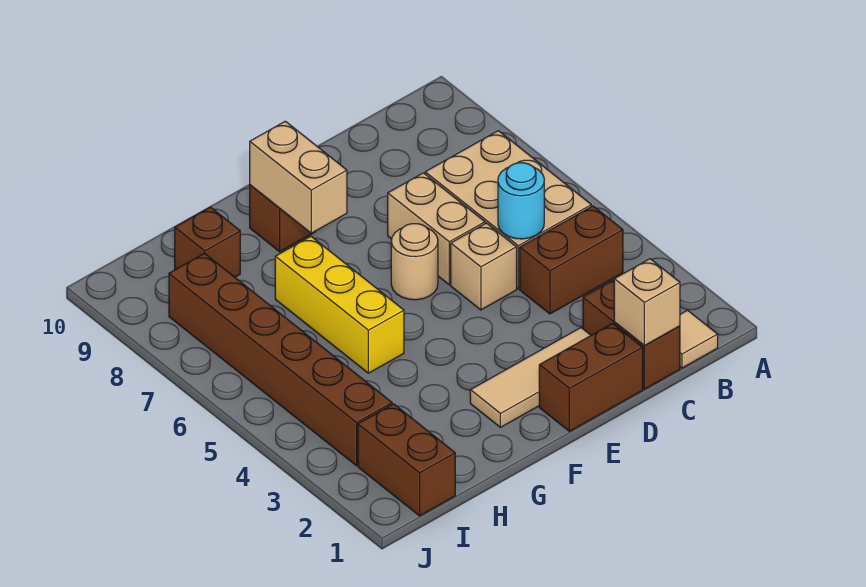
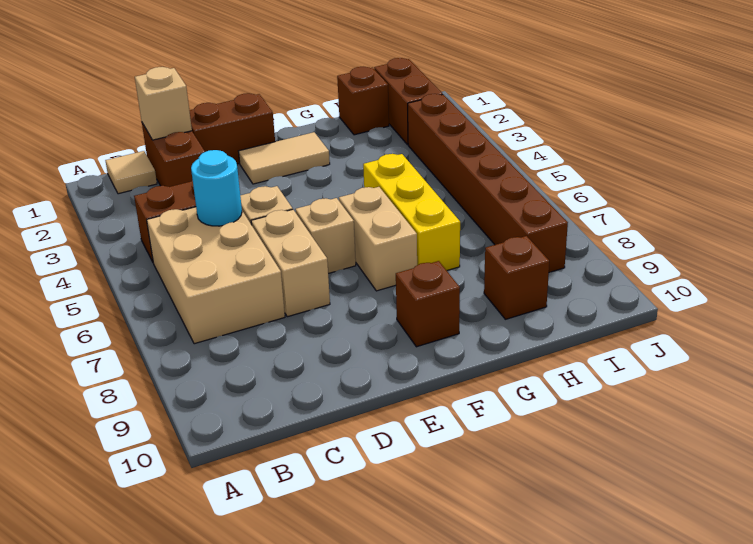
tan 1x3 tile [470,328,591,427] -> tan 1x2 tile [238,132,330,184]
tan 1x1 round brick [391,224,438,300] -> tan 1x1 brick [295,198,356,274]
tan 1x2 brick [250,121,347,233] -> tan 1x2 brick moved to [339,187,417,291]
none -> brown 1x1 brick [337,67,389,135]

